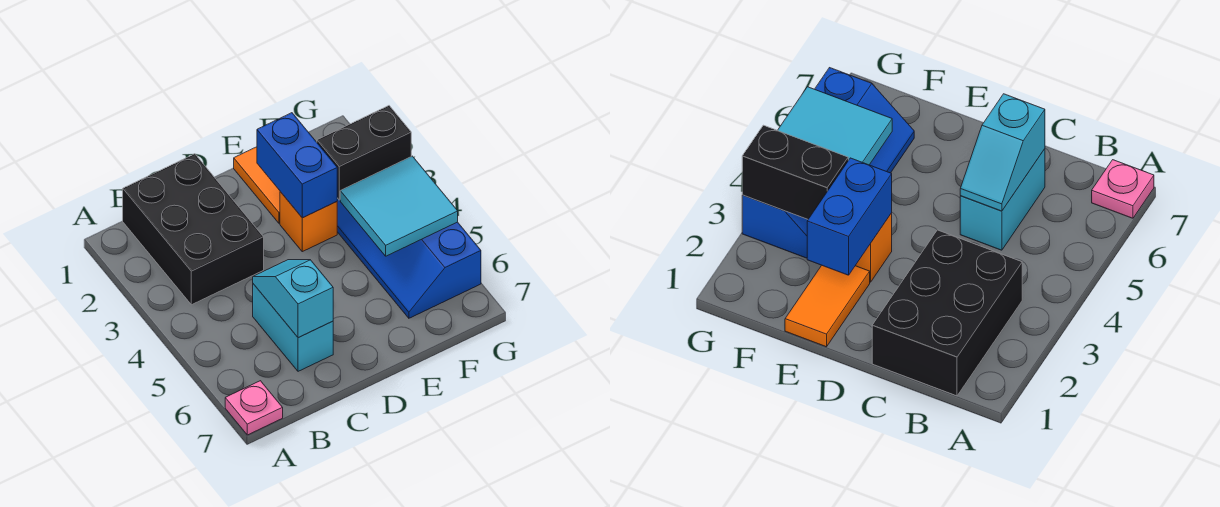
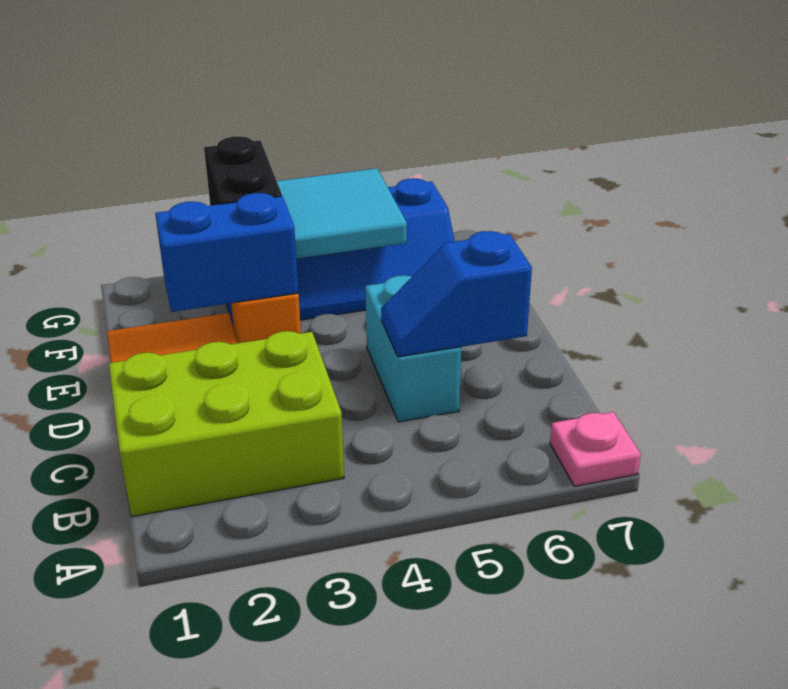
black 2x3 brick [123,154,264,305] -> lime 2x3 brick [109,331,344,517]
cyan 1x2 brick [253,284,333,371] -> cyan 1x2 brick turned to [365,275,461,422]
cyan 1x2 slope [253,260,333,338] -> blue 1x2 slope [381,231,532,357]

